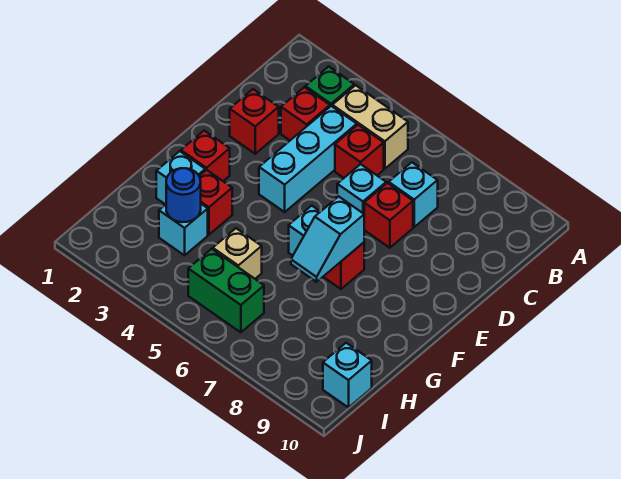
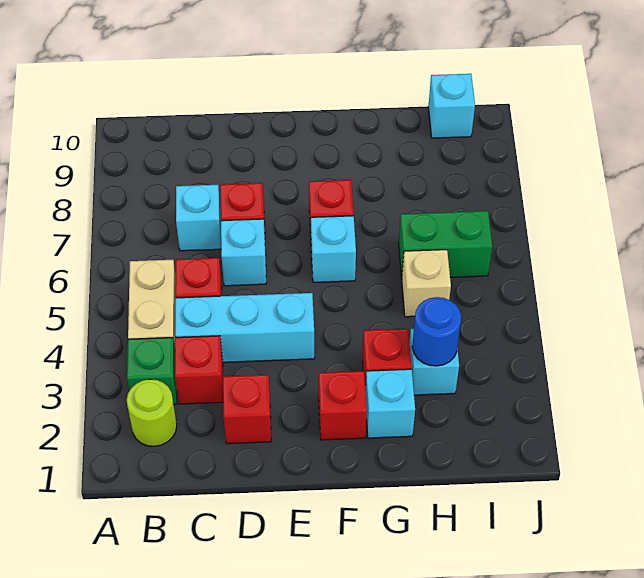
none -> lime 1x1 round brick [127,379,177,446]
cyan 1x2 slope [291,196,364,282] -> none
green 1x2 brick [188,249,264,332] -> green 1x2 brick turned to [399,211,492,278]

